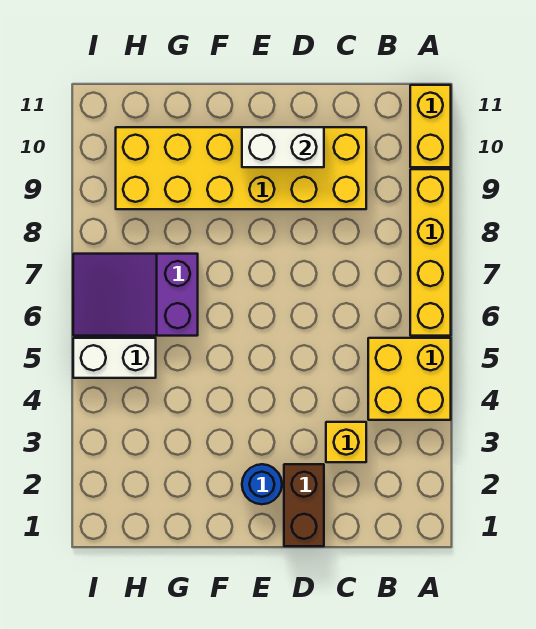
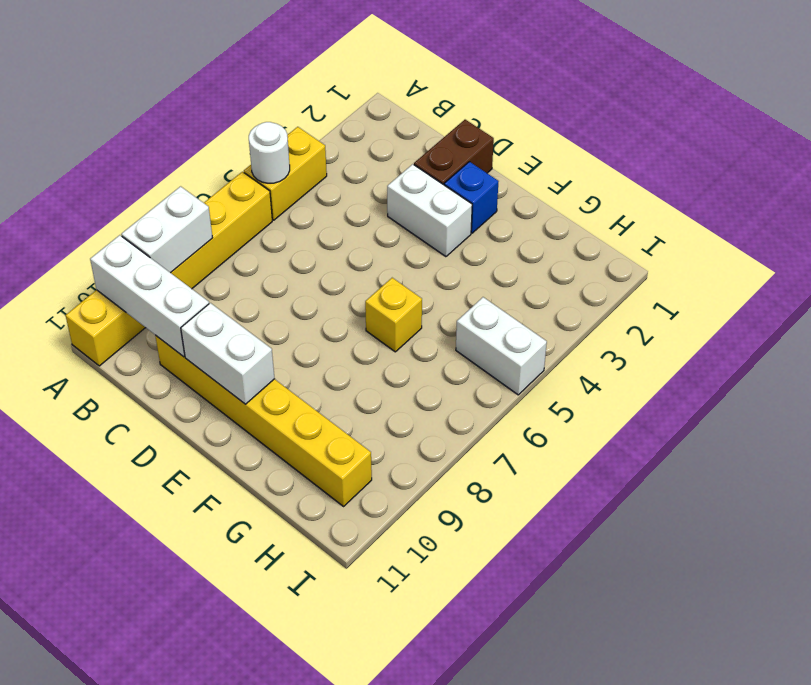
yellow 2x2 brick [368,338,451,420] -> yellow 1x2 brick [244,127,327,220]
none -> white 1x1 round brick [249,122,290,183]
none -> white 1x2 brick [121,186,213,273]
none -> white 1x3 brick [90,235,209,357]
yellow 1x1 brick [326,422,366,462] -> yellow 1x1 brick moved to [365,278,422,352]
yellow 2x6 brick [116,127,366,209] -> yellow 1x6 brick [155,335,372,506]
none -> white 1x2 brick [387,164,472,257]
blue 1x1 round brick [242,464,282,504] -> blue 1x1 brick [444,162,499,233]
purple 2x3 slope [73,254,198,336] -> none

